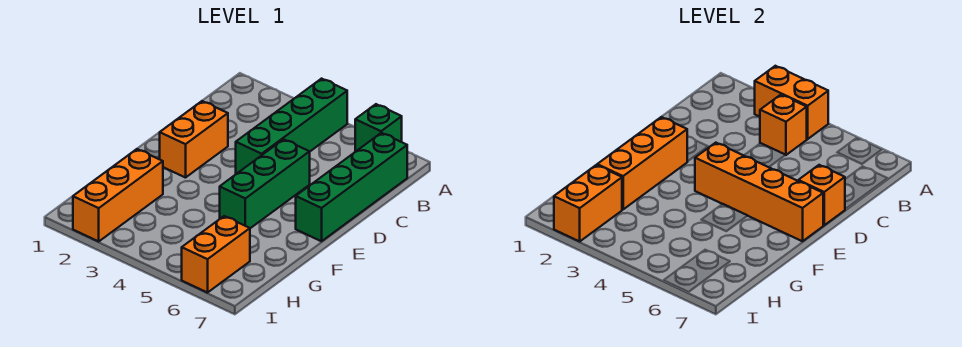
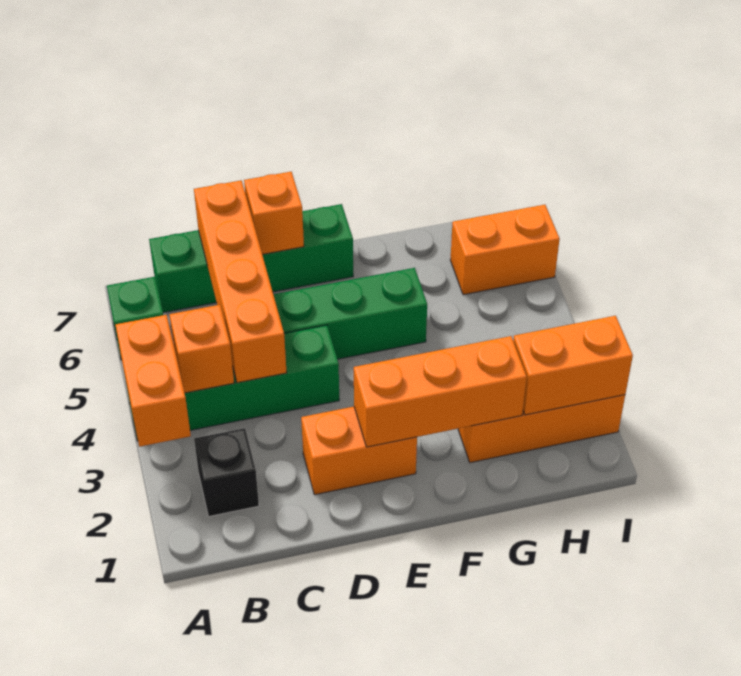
none -> black 1x1 brick [194,428,259,516]
orange 1x4 brick [695,143,823,241] -> orange 1x4 brick moved to [194,181,287,383]

